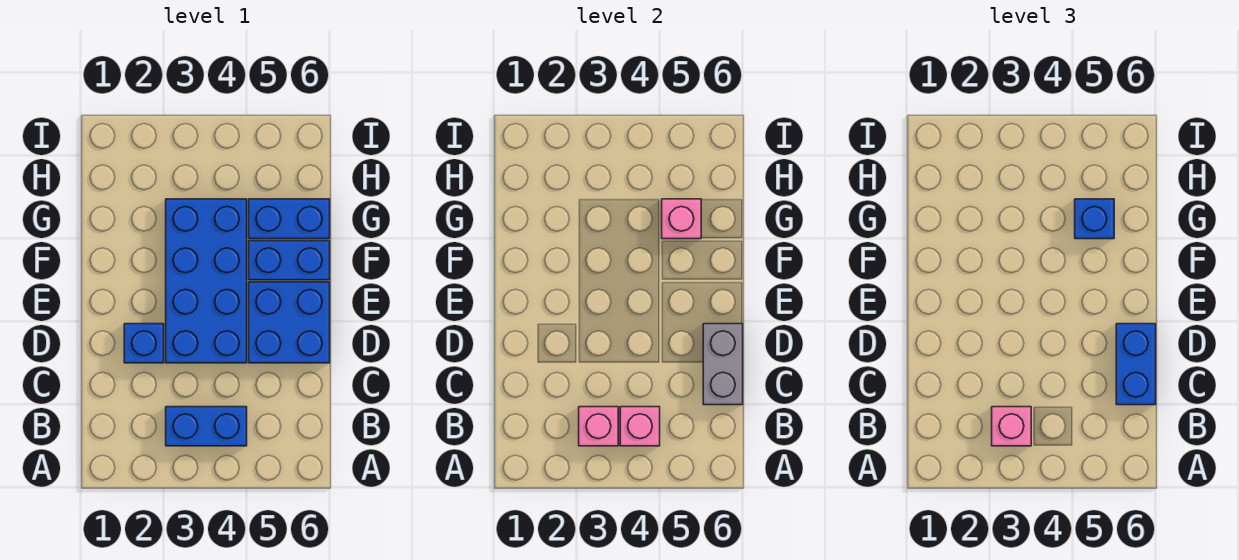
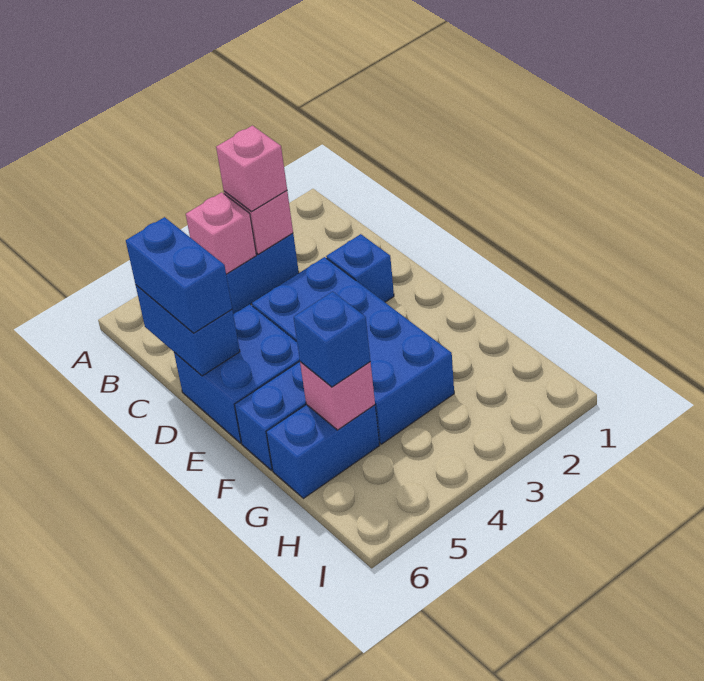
grey 1x2 brick [703,324,743,405] -> blue 1x2 brick [136,285,240,376]

